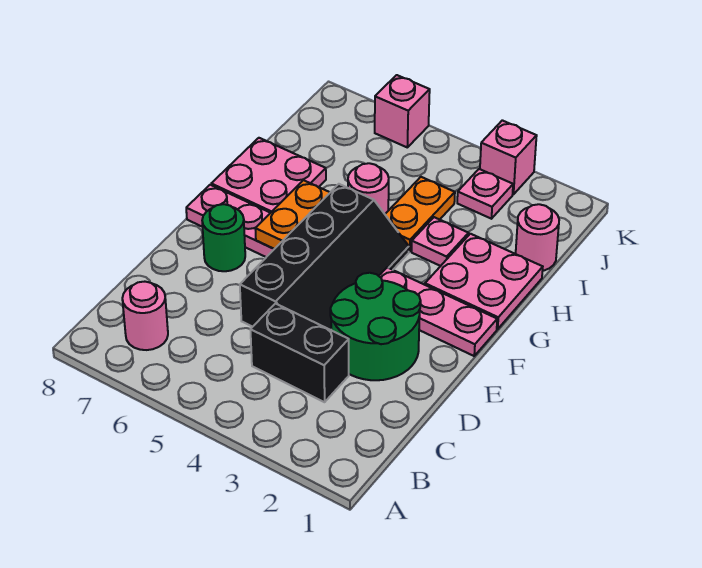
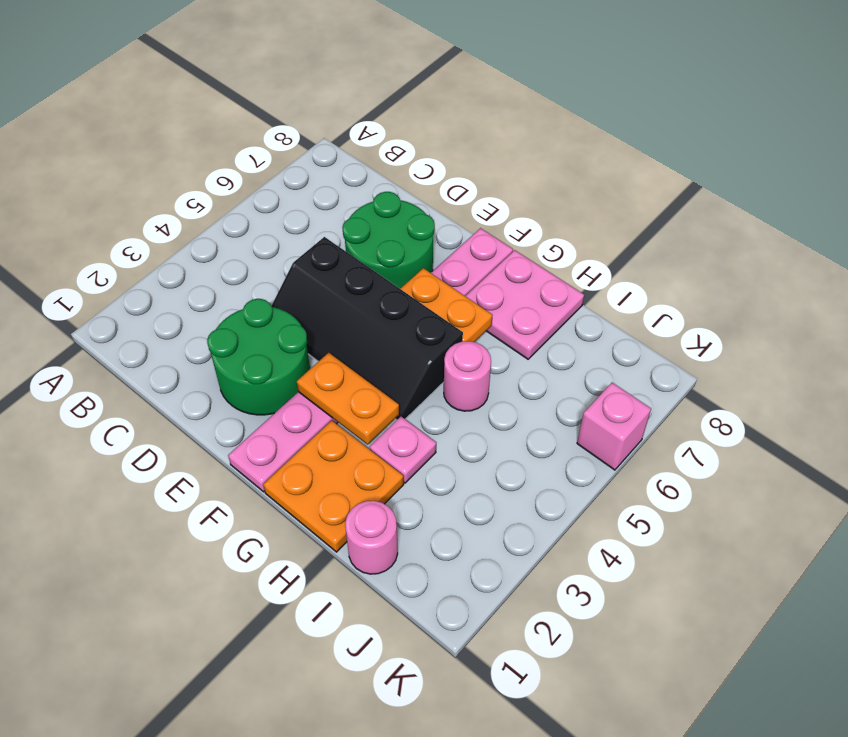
pink 1x1 round brick [122,282,168,350] -> none
black 1x2 brick [250,304,349,402] -> none
green 1x1 round brick [202,204,245,271] -> green 2x2 round brick [342,192,435,288]
pink 2x2 plate [425,234,543,329] -> orange 2x2 plate [263,420,404,552]
orange 1x2 plate [385,177,455,252] -> orange 1x2 plate moved to [297,353,399,445]
pink 1x1 plate [457,169,513,219] -> none
pink 1x1 brick [480,120,537,195] -> none

